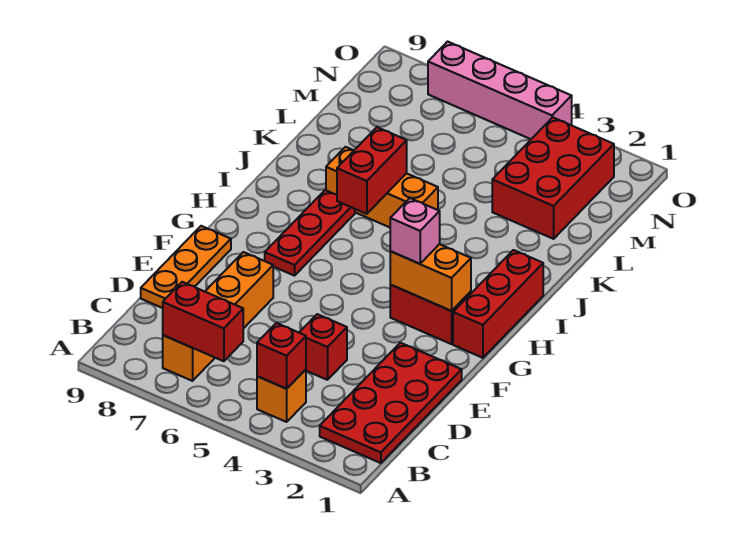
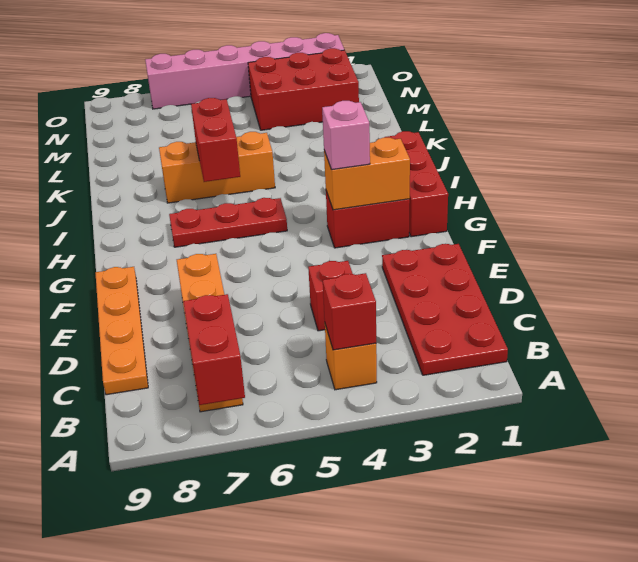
red 1x2 brick [163,282,243,361] -> red 1x2 brick turned to [183,294,245,405]
orange 1x3 plate [141,226,231,308] -> orange 1x4 plate [95,267,148,395]
red 1x3 plate [265,190,355,276] -> red 1x3 plate turned to [169,198,287,247]
red 2x3 brick [492,117,614,239] -> red 2x3 brick turned to [248,48,359,130]
pink 1x4 brick [428,42,572,139] -> pink 1x6 brick [145,33,344,109]

